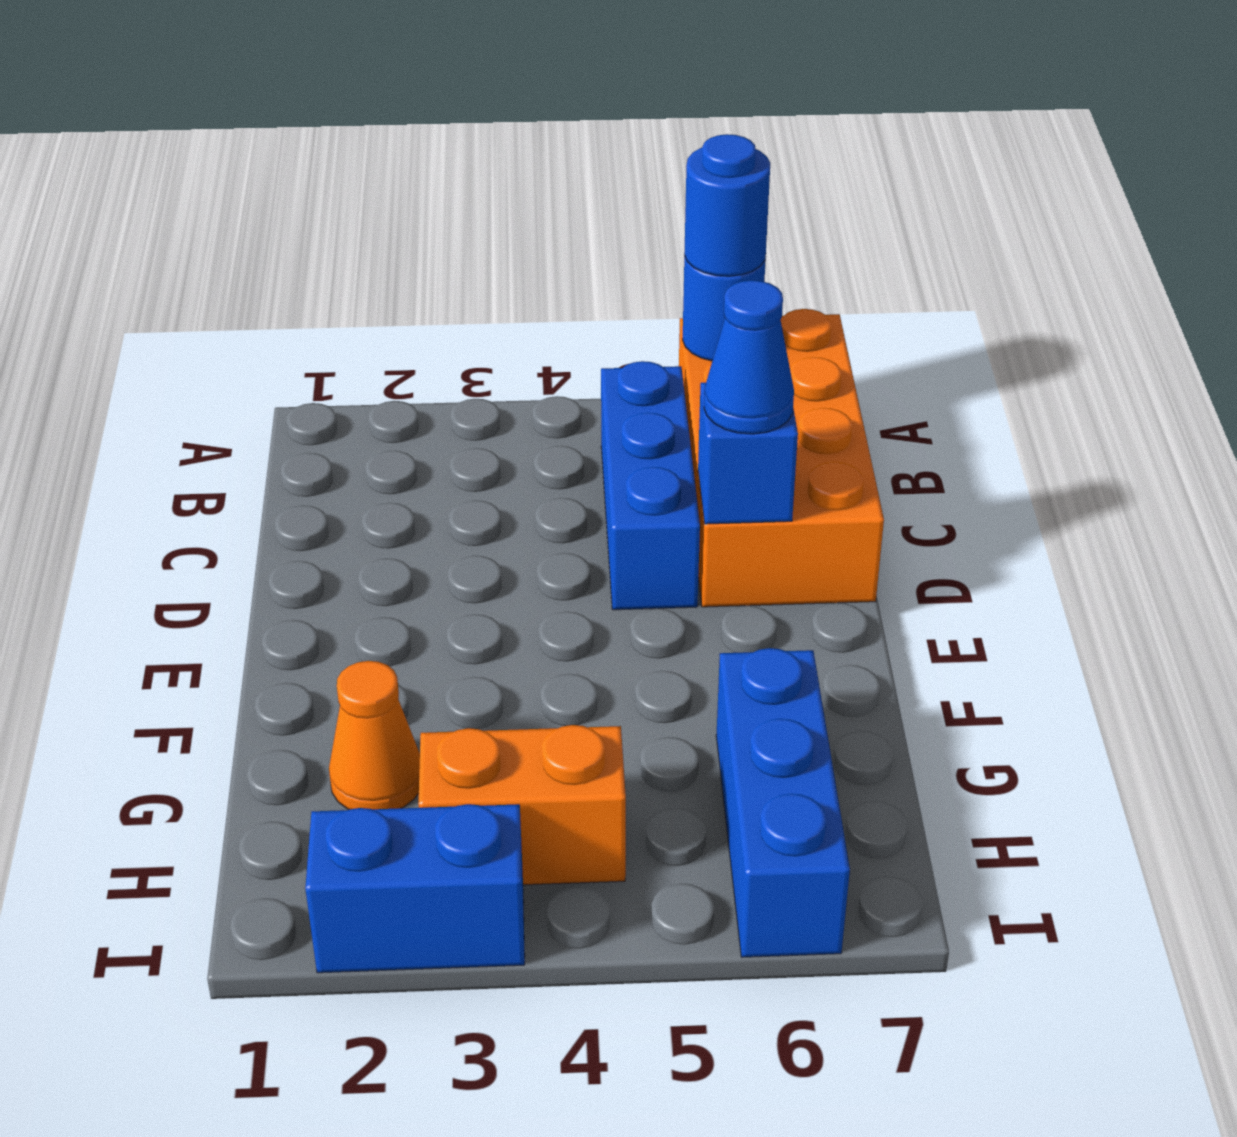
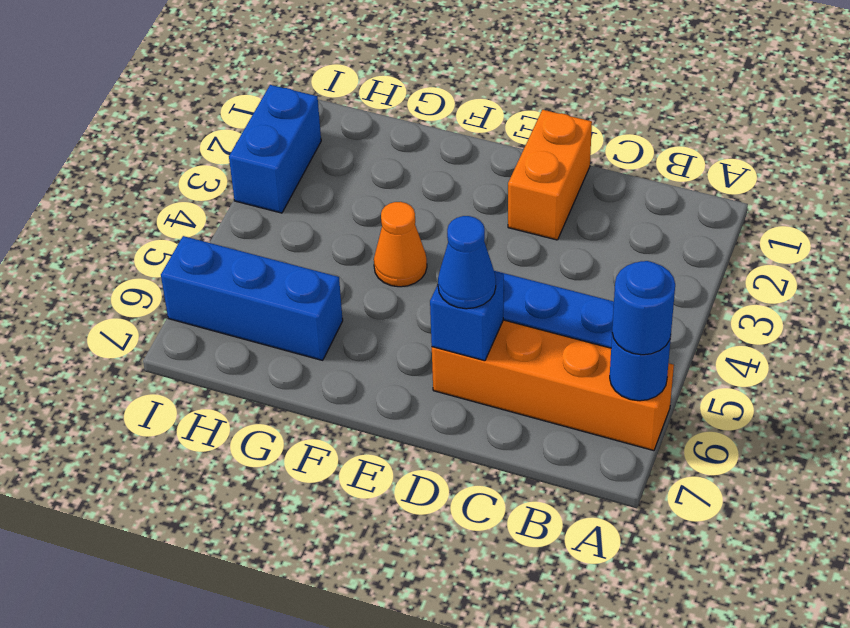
orange 2x4 brick [679,309,884,607] -> orange 1x4 brick [432,320,674,451]
orange 1x1 cone [329,661,420,810] -> orange 1x1 cone moved to [374,202,427,287]
orange 1x2 brick [418,725,626,885] -> orange 1x2 brick moved to [508,110,592,240]

